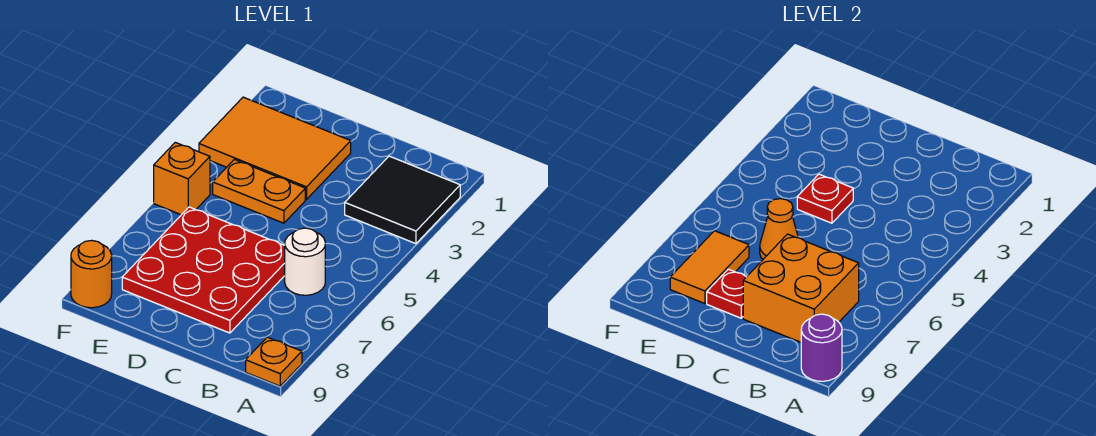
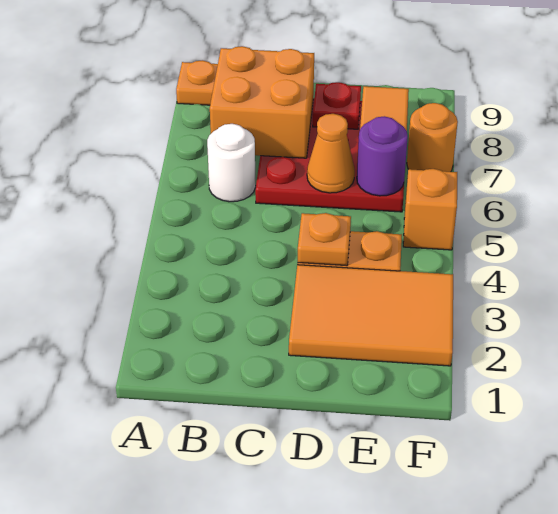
black 2x2 tile [345,156,460,244] -> none
purple 1x1 round brick [801,314,842,381] -> purple 1x1 round brick moved to [357,116,408,196]
red 1x1 plate [797,174,853,223] -> orange 1x1 plate [298,213,351,266]
orange 1x1 round brick [71,240,112,308] -> orange 1x1 round brick moved to [407,103,458,172]

